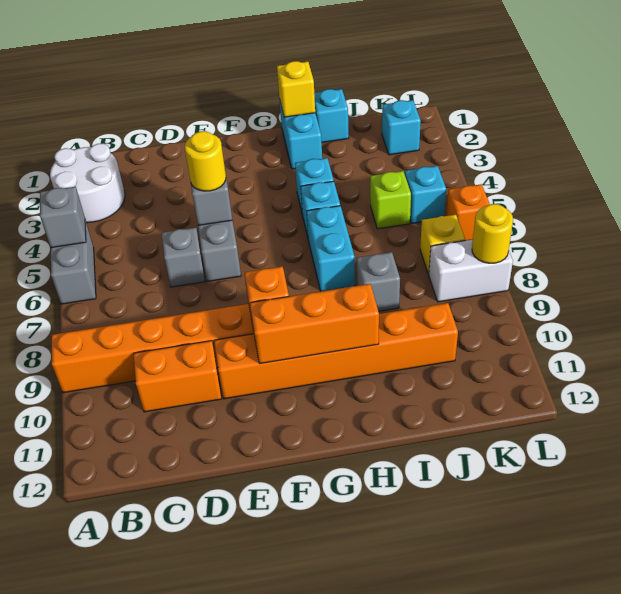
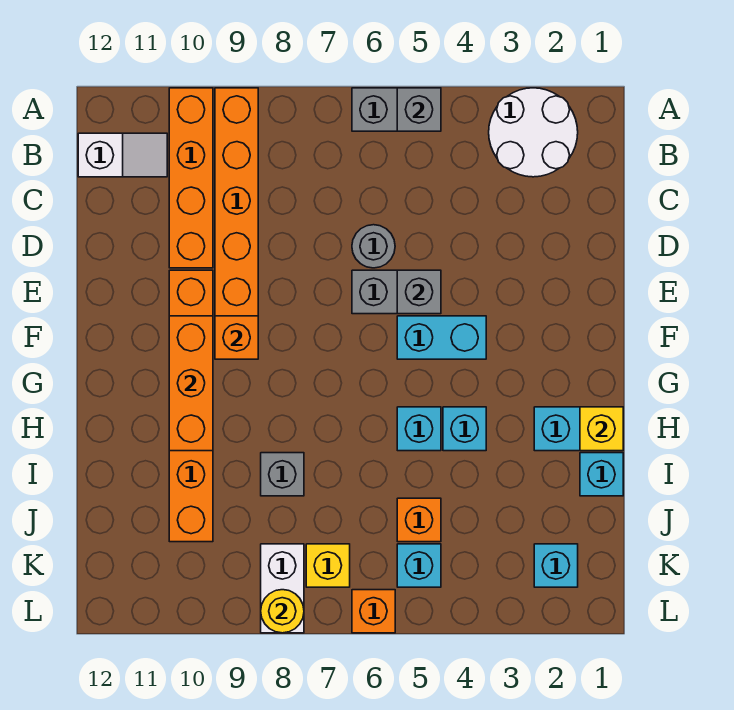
none -> white 1x2 slope [78,133,167,177]
orange 1x2 brick [134,341,222,412] -> orange 1x4 brick [169,88,213,268]
grey 1x1 brick [162,227,205,287] -> grey 1x1 round brick [352,225,395,268]
yellow 1x1 round brick [185,131,226,191] -> none
cyan 1x2 brick [307,206,355,291] -> cyan 1x2 brick moved to [397,316,486,359]
lime 1x1 brick [370,171,411,229] -> orange 1x1 brick [397,498,441,542]

